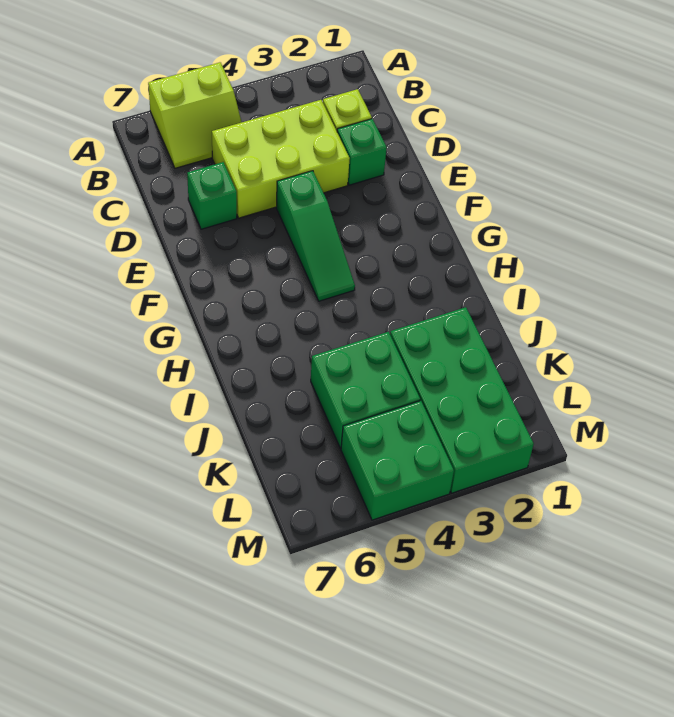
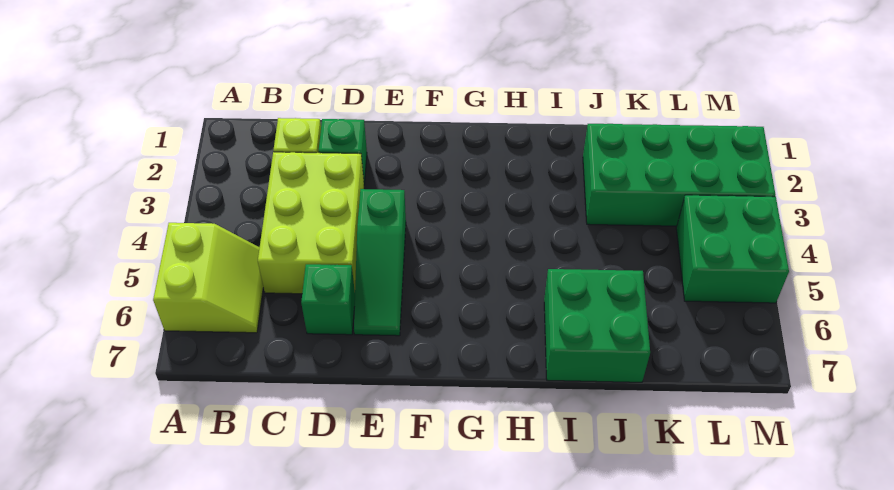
green 1x3 slope [276,171,355,301] -> green 1x3 slope turned to [354,189,406,336]
green 2x2 brick [311,332,420,448] -> green 2x2 brick moved to [544,269,650,382]

